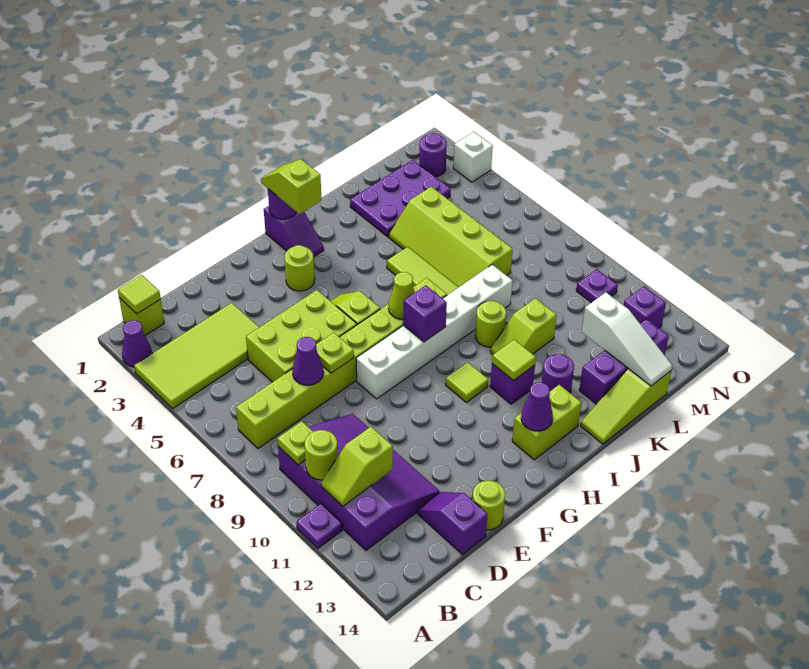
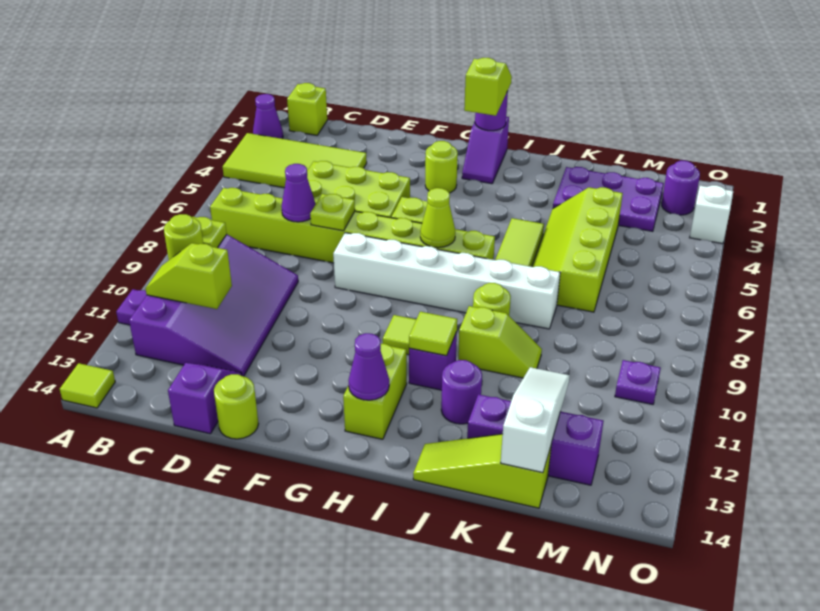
lime 1x1 tile [118,275,161,314] -> lime 1x1 tile moved to [60,363,115,408]
purple 1x1 brick [403,286,447,342] -> none
lime 1x2 brick [512,385,581,460] -> lime 1x2 brick turned to [343,344,407,439]
lime 1x2 slope [491,298,557,354] -> lime 1x2 slope turned to [458,306,542,378]
white 1x3 slope [582,292,672,386] -> white 1x3 slope turned to [501,367,570,473]
purple 1x1 brick [624,286,666,328] -> none

